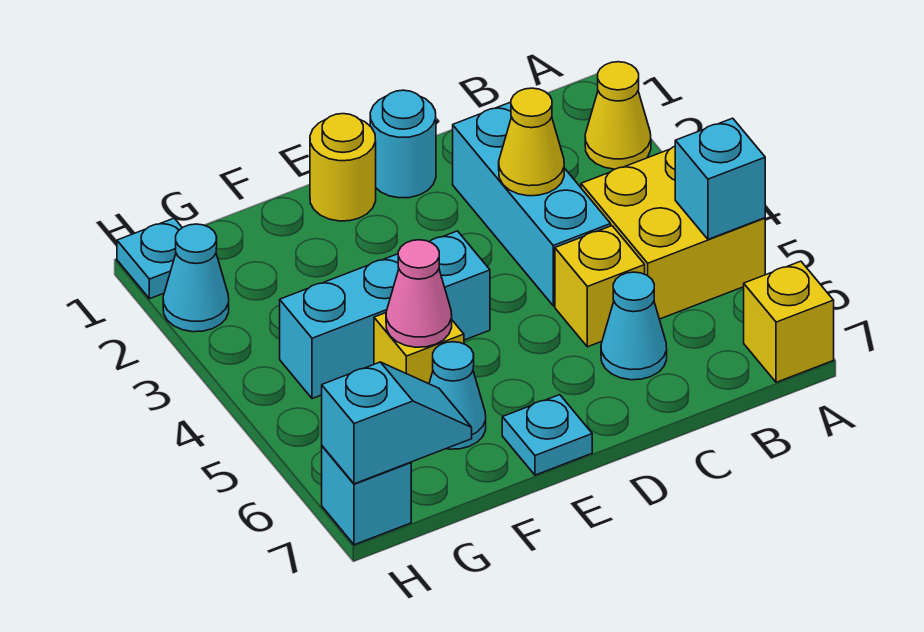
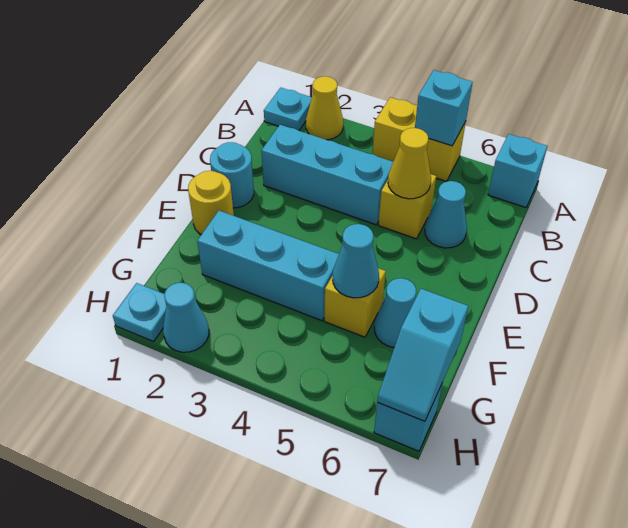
yellow 2x2 brick [581,146,765,319] -> yellow 1x2 brick [373,97,466,182]
yellow 1x1 brick [744,261,834,382] -> cyan 1x1 brick [488,134,547,208]
yellow 1x1 cone [499,88,564,196] -> yellow 1x1 cone moved to [388,128,431,199]
cyan 1x3 brick [280,231,490,399] -> cyan 1x3 brick turned to [197,211,339,321]
cyan 1x1 plate [502,395,592,475] -> cyan 1x1 plate moved to [264,88,312,131]
pink 1x1 cone [386,240,452,347] -> cyan 1x1 cone [333,224,379,298]
cyan 1x2 slope [322,362,472,484] -> cyan 1x2 slope turned to [377,289,468,421]

